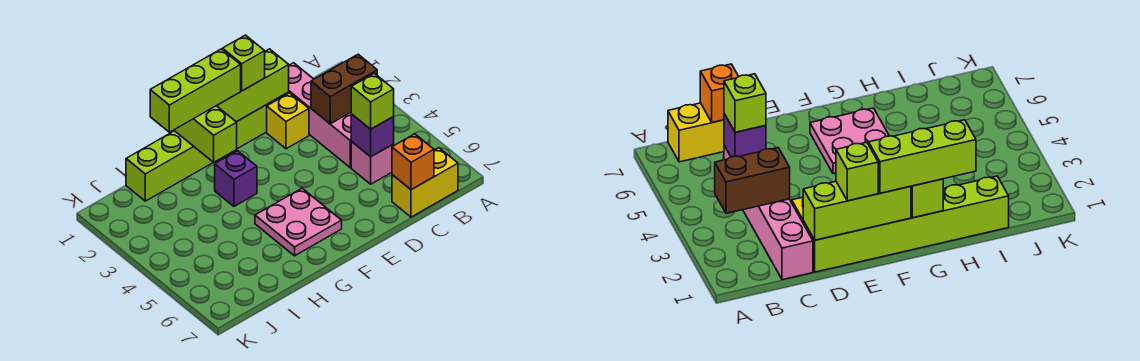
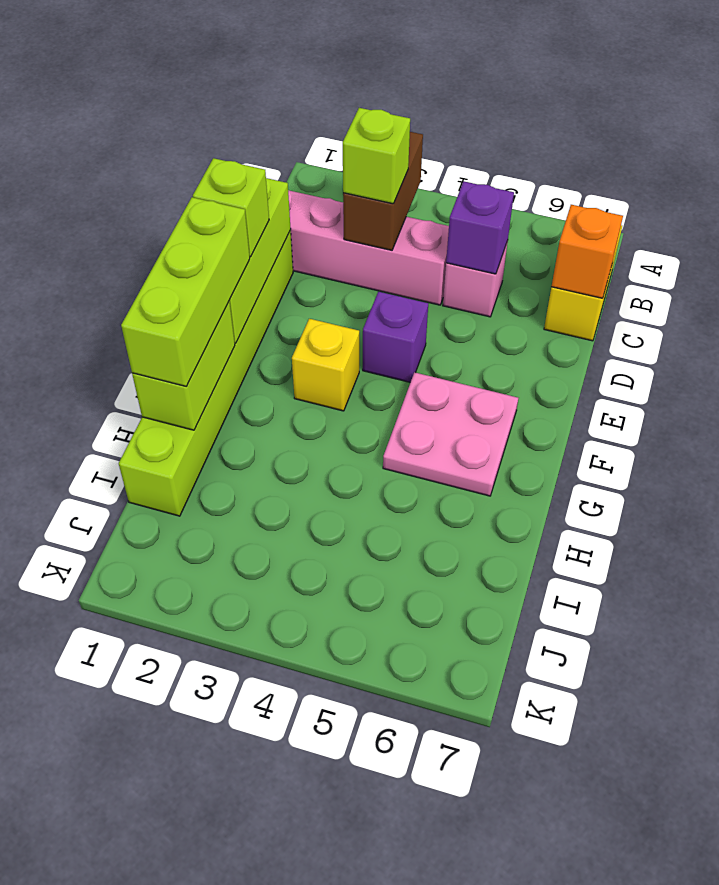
lime 1x1 brick [351,73,394,129] -> lime 1x1 brick moved to [343,108,410,204]
yellow 1x1 brick [267,93,309,149] -> yellow 1x1 brick moved to [292,319,359,411]
lime 1x2 brick [174,106,237,163] -> lime 1x2 brick turned to [132,301,235,430]
purple 1x1 brick [215,151,257,206] -> purple 1x1 brick moved to [363,291,428,382]

